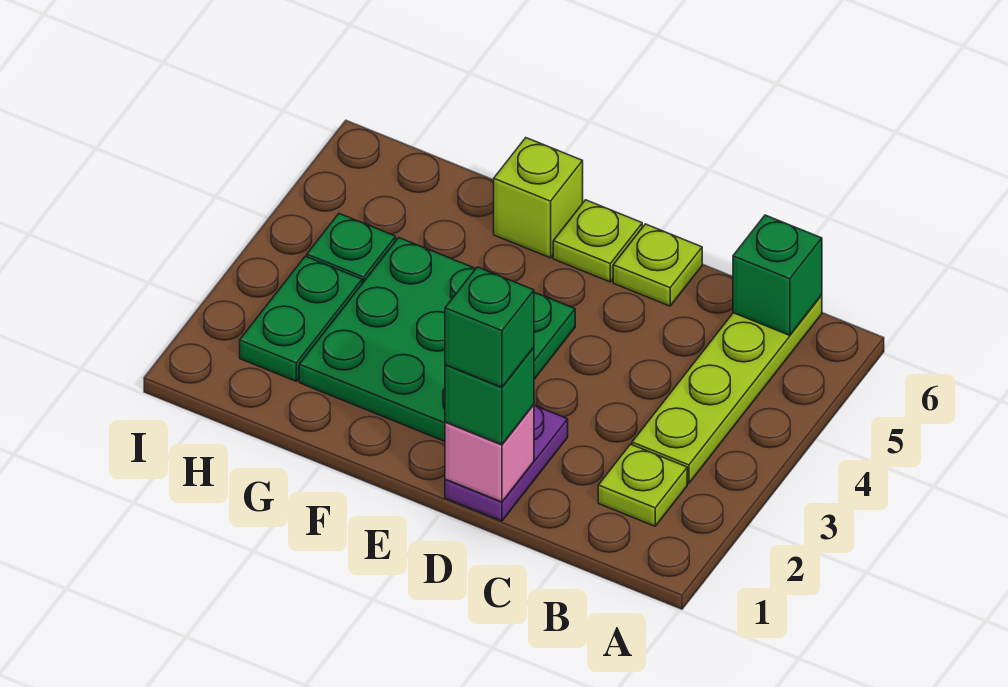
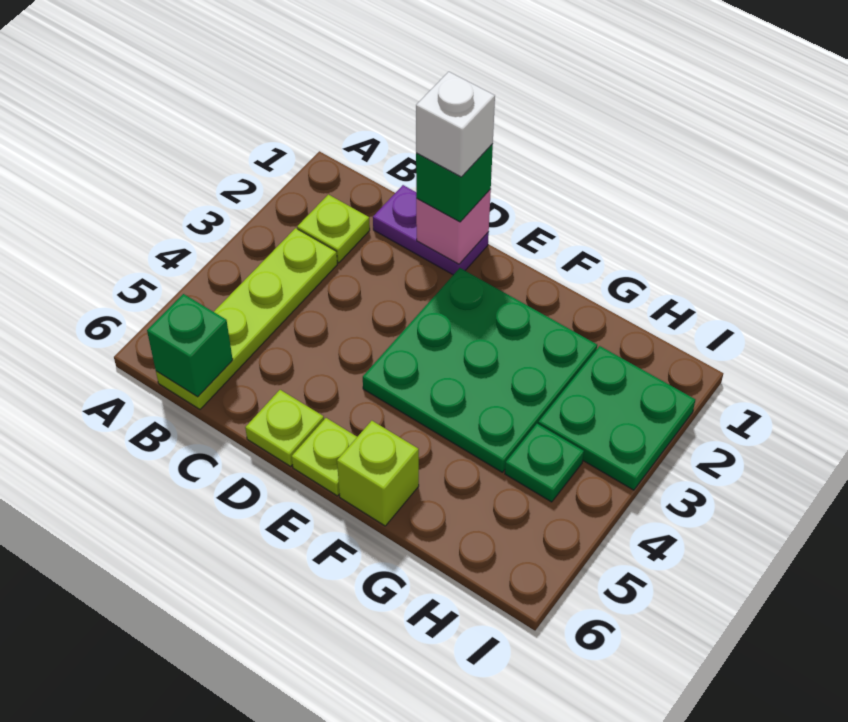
purple 1x2 plate [445,405,568,521] -> purple 1x2 plate turned to [373,185,489,275]
green 1x1 brick [445,267,534,387] -> white 1x1 brick [416,72,495,177]
green 1x2 plate [240,256,362,381] -> green 2x2 plate [538,346,695,490]

